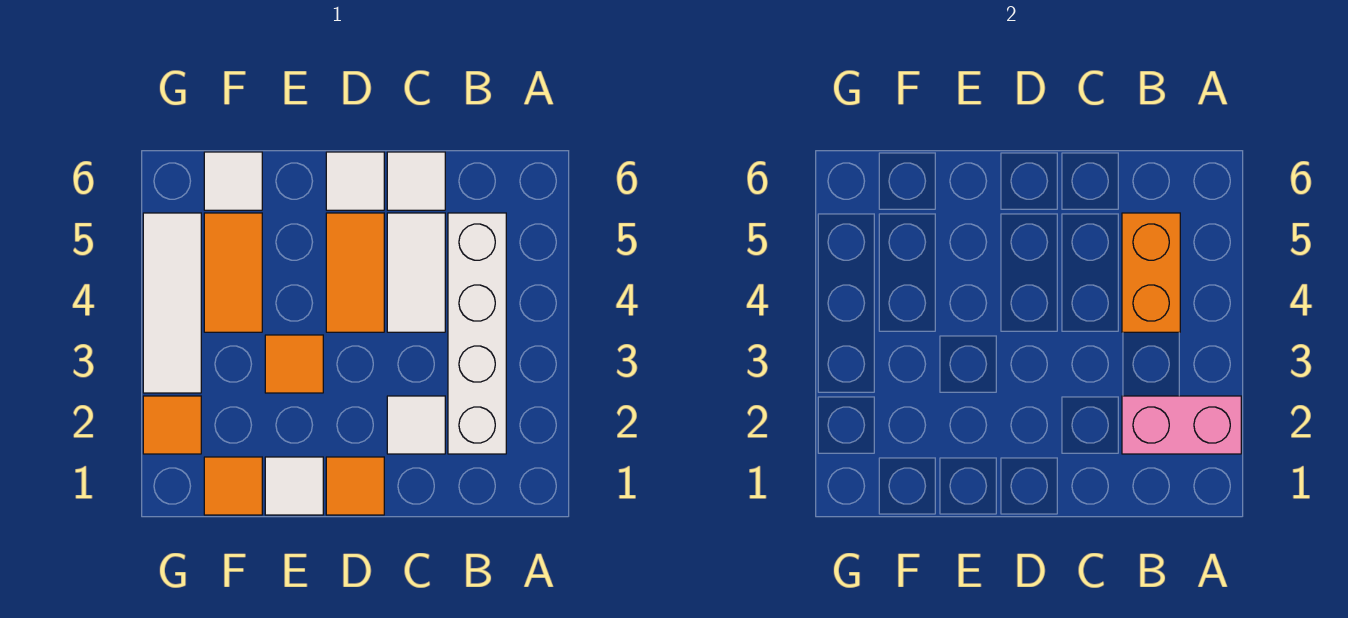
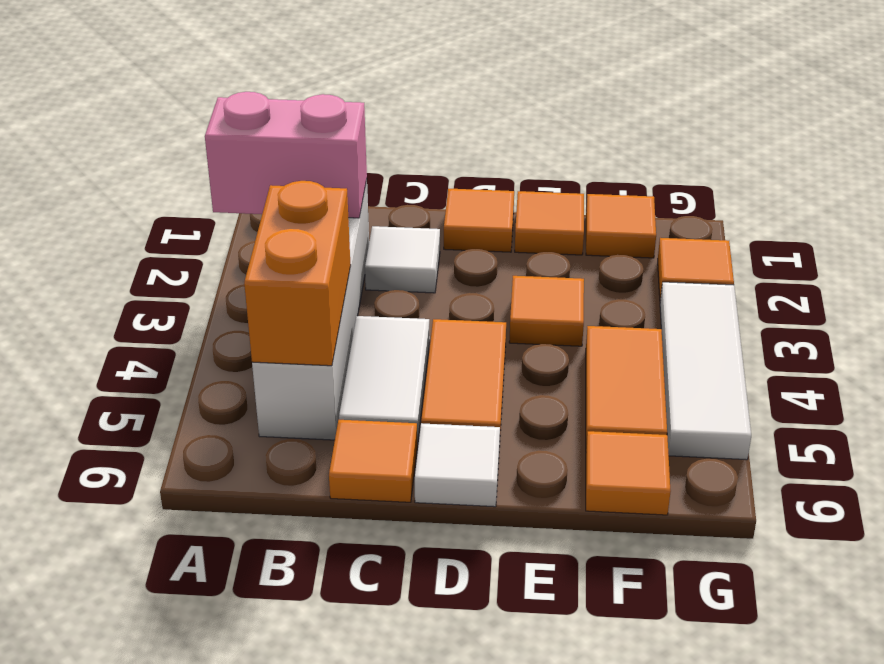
white 1x1 tile [387,152,445,210] -> orange 1x1 tile [329,420,417,502]
white 1x1 tile [265,457,323,515] -> orange 1x1 tile [515,191,584,255]
white 1x1 tile [204,152,262,210] -> orange 1x1 tile [586,431,671,515]

